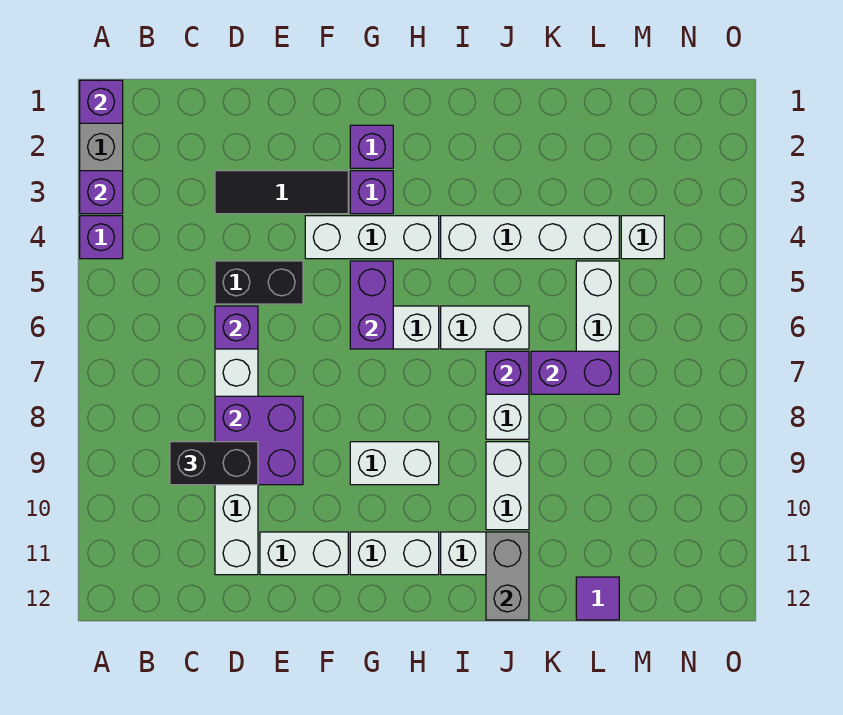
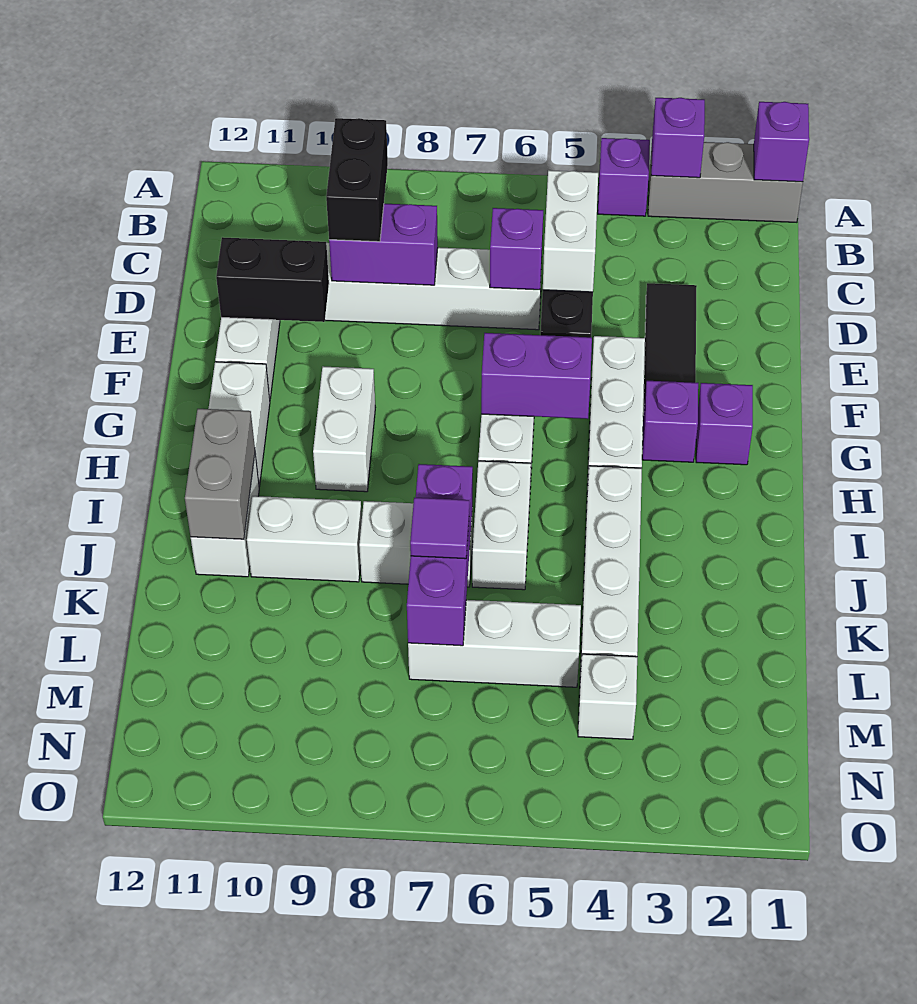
none -> white 1x2 brick [543,170,598,292]
purple 2x2 brick [215,396,303,485] -> purple 1x2 brick [329,204,438,285]
none -> black 1x2 brick [216,237,329,322]
grey 1x2 brick [486,532,529,620] -> grey 1x2 brick turned to [185,409,255,539]
purple 1x1 tile [576,577,619,620] -> purple 1x1 tile moved to [410,498,469,559]

